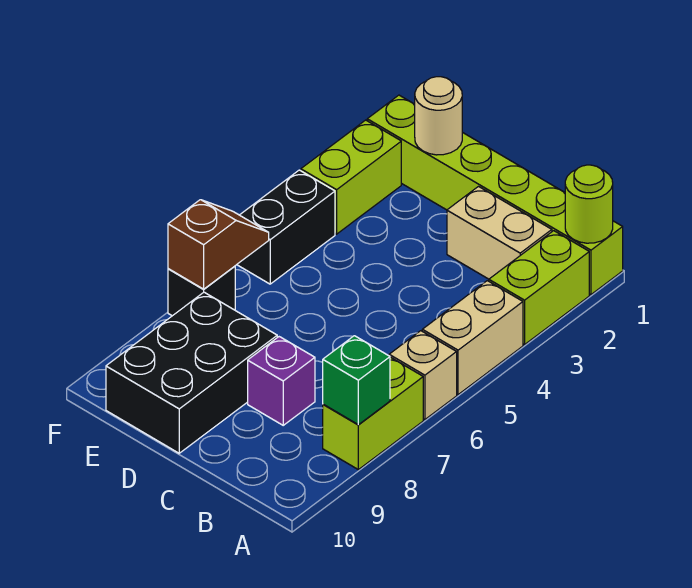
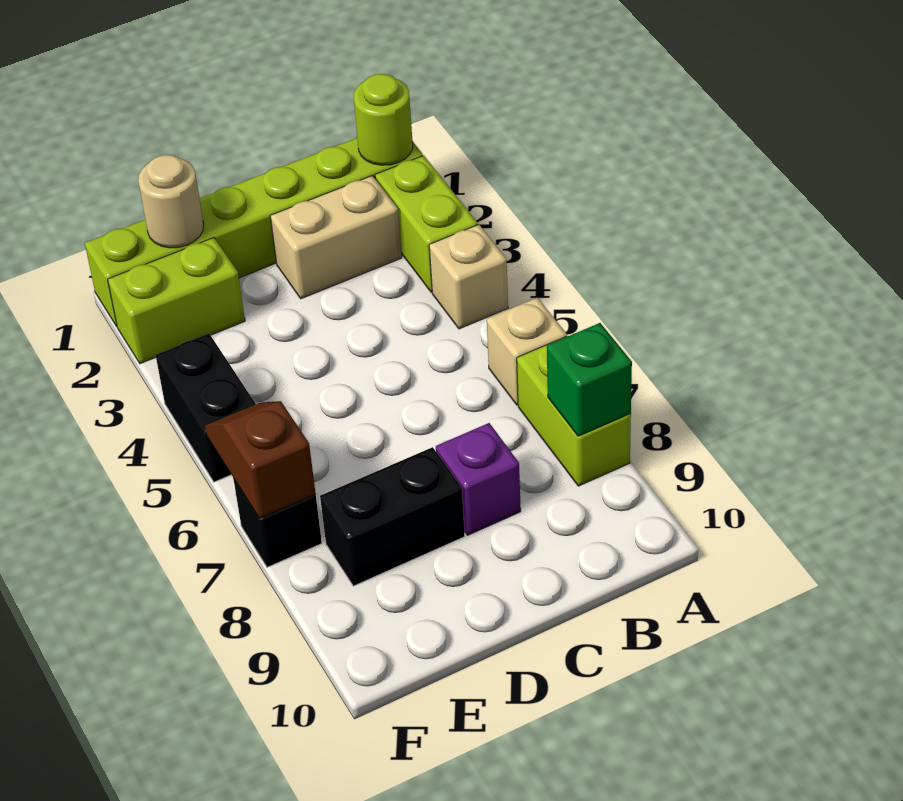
tan 1x2 brick [422,281,523,395] -> tan 1x1 brick [429,225,508,329]
black 2x3 brick [106,292,277,453] -> black 1x2 brick [320,447,465,586]
lime 1x2 brick [301,120,401,234] -> lime 1x2 brick turned to [108,238,245,364]

